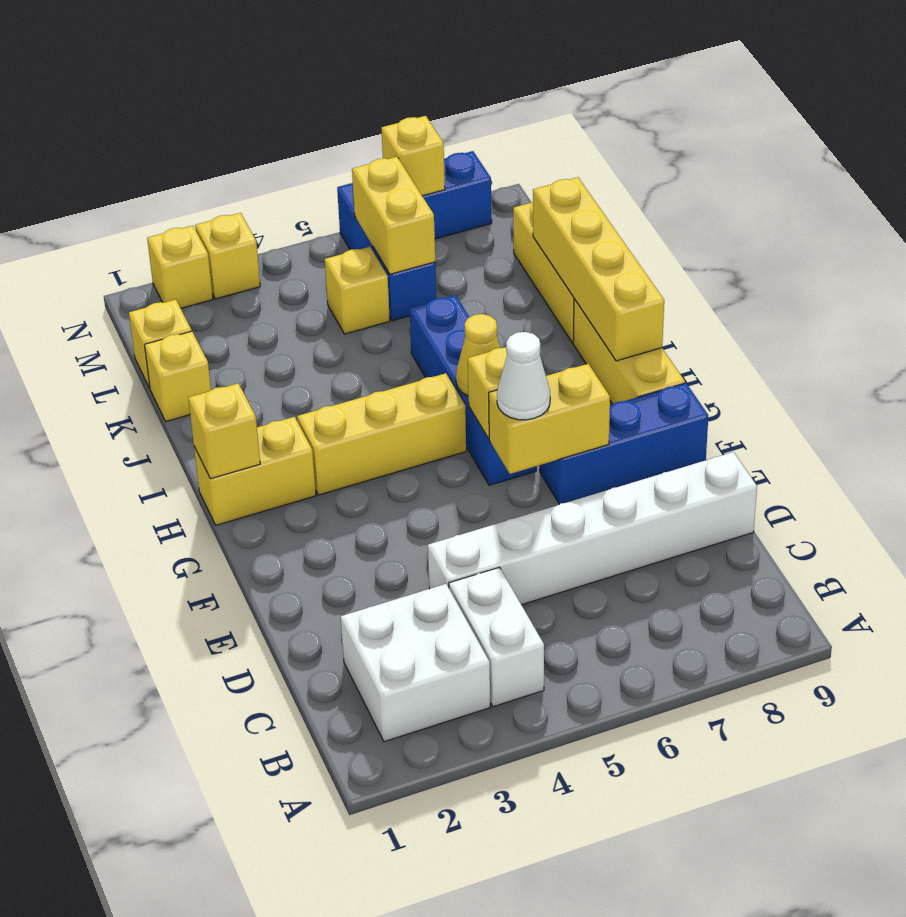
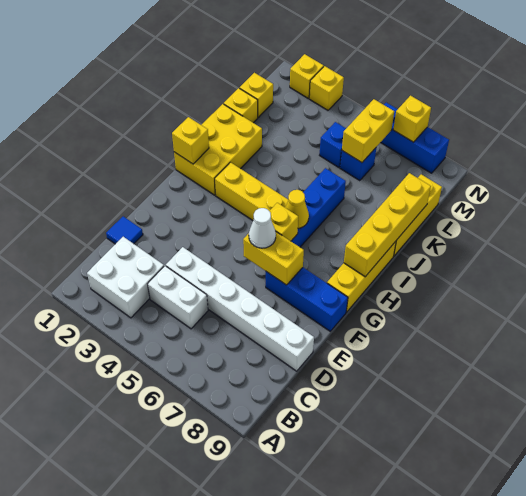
white 1x2 brick [449,567,544,707] -> white 1x2 brick turned to [148,266,208,329]
none -> blue 1x1 tile [106,216,143,244]
yellow 1x2 brick [194,417,316,525] -> yellow 2x3 brick [174,104,262,195]
yellow 1x1 brick [325,247,390,334] -> blue 1x1 brick [320,122,346,167]

